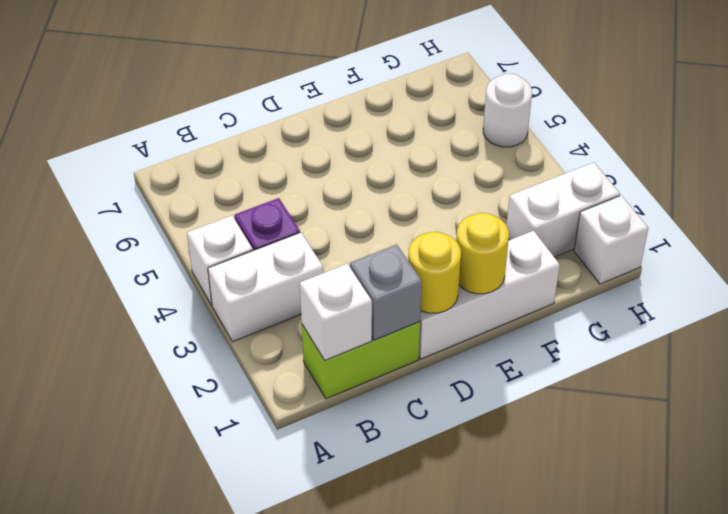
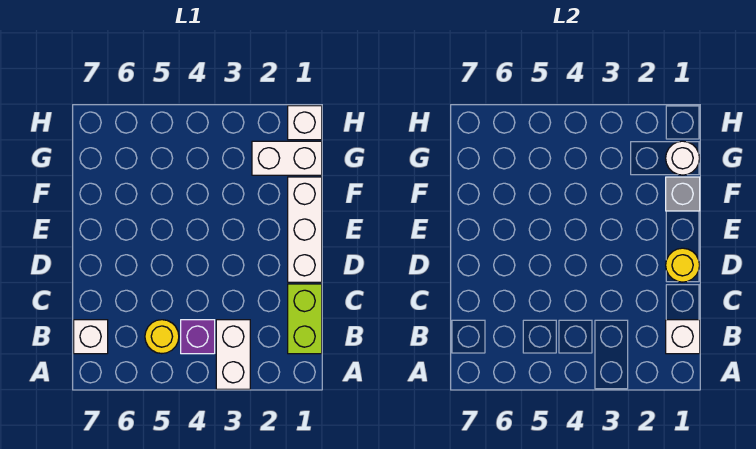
white 1x1 brick [187,216,253,305] -> white 1x1 brick moved to [74,320,108,354]
grey 1x1 brick [350,244,422,340] -> grey 1x1 brick moved to [666,177,700,211]
yellow 1x1 round brick [456,213,509,294] -> yellow 1x1 round brick moved to [145,320,179,354]
white 1x2 brick [506,162,620,257] -> white 1x2 brick turned to [252,141,322,175]
white 1x1 round brick [483,73,532,147] -> white 1x1 round brick moved to [666,141,700,175]

